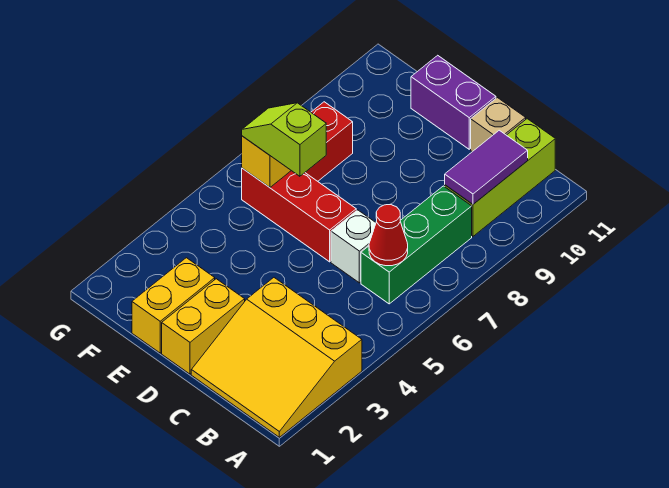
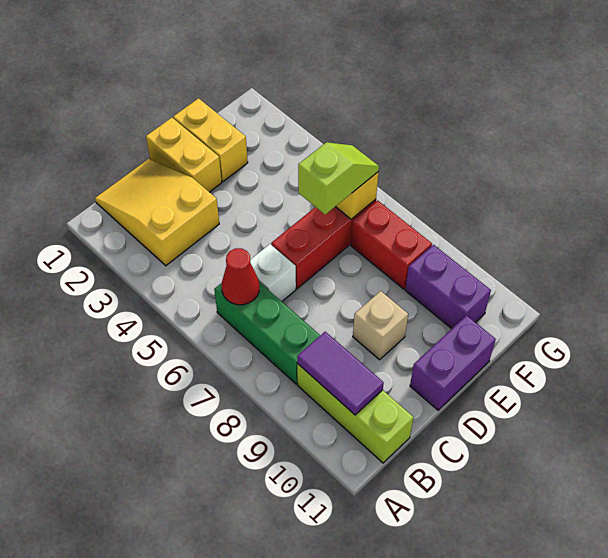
yellow 3x3 slope [191,278,362,437] -> yellow 2x3 slope [95,159,219,266]
tan 1x1 brick [471,98,526,152] -> tan 1x1 brick moved to [353,291,408,360]
none -> purple 1x2 brick [405,245,491,329]

